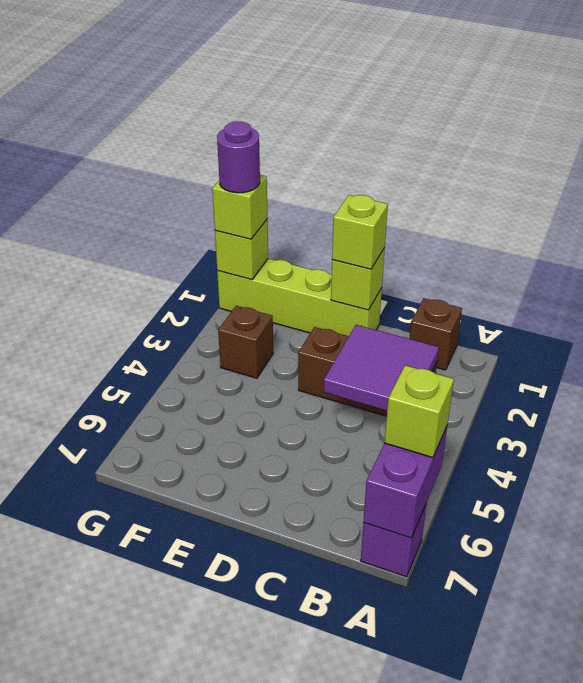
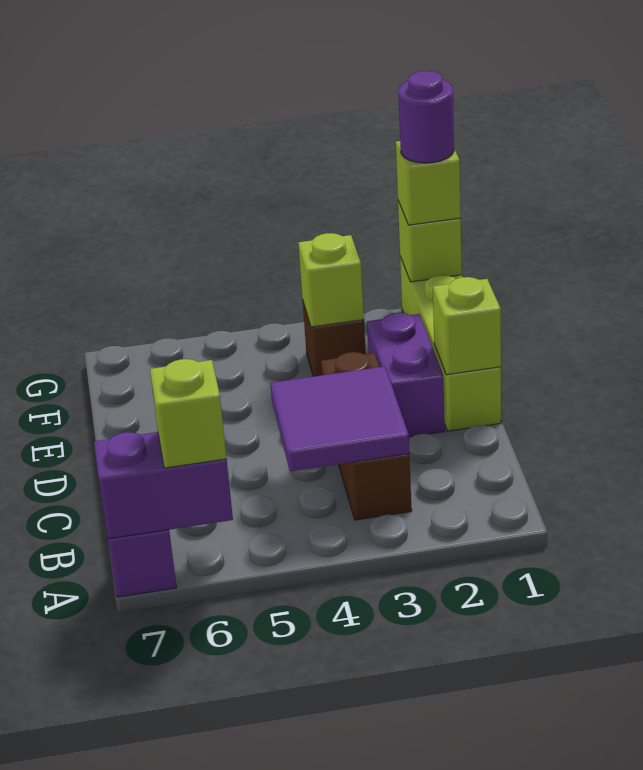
brown 1x1 brick [409,298,462,370] -> none
lime 1x1 brick [332,195,388,269] -> lime 1x1 brick moved to [298,233,364,327]
none -> purple 1x2 brick [367,313,445,437]

